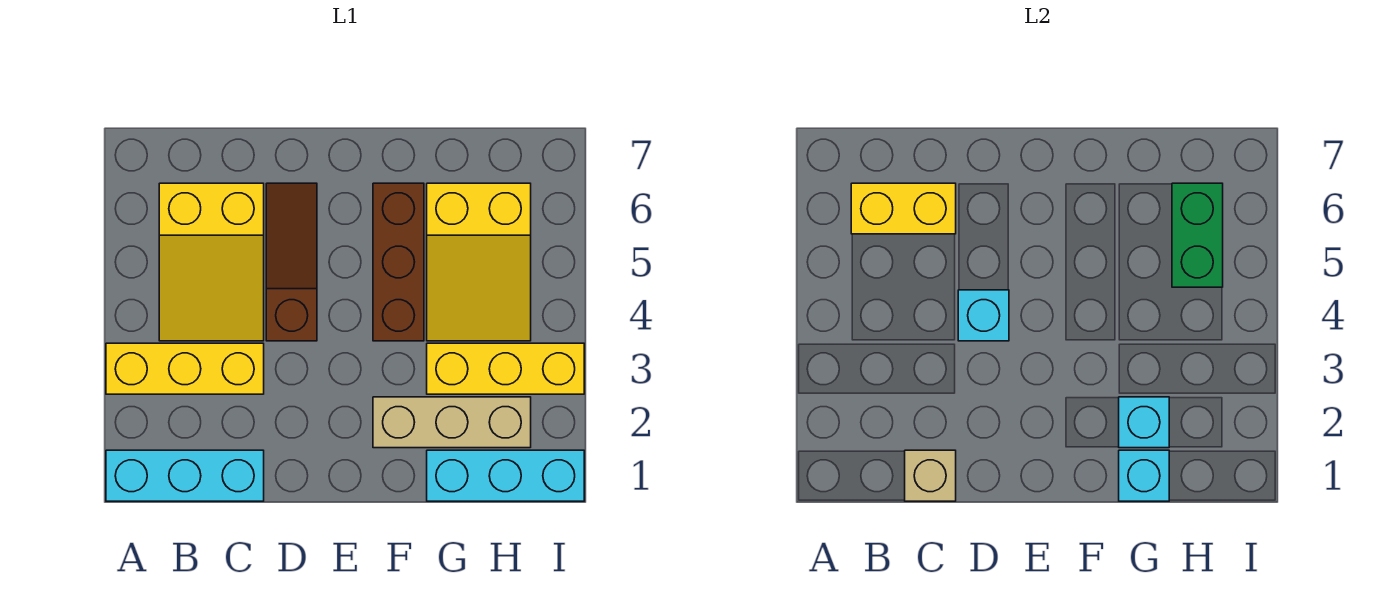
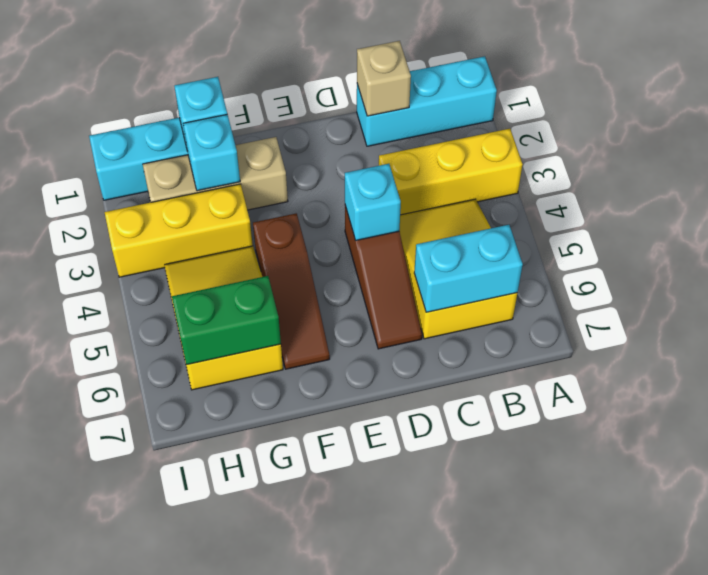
yellow 1x2 brick [851,183,956,234] -> cyan 1x2 brick [414,225,523,312]
brown 1x3 brick [373,183,424,341] -> brown 1x3 slope [253,213,330,369]
green 1x2 brick [1172,183,1223,287] -> green 1x2 brick turned to [172,276,281,365]

